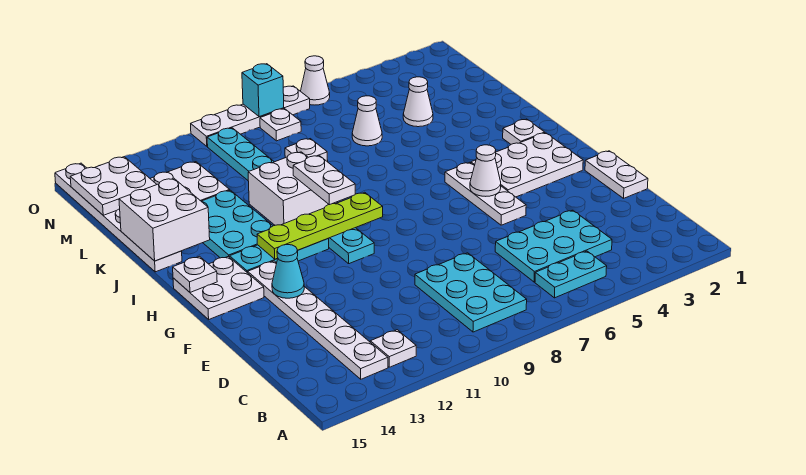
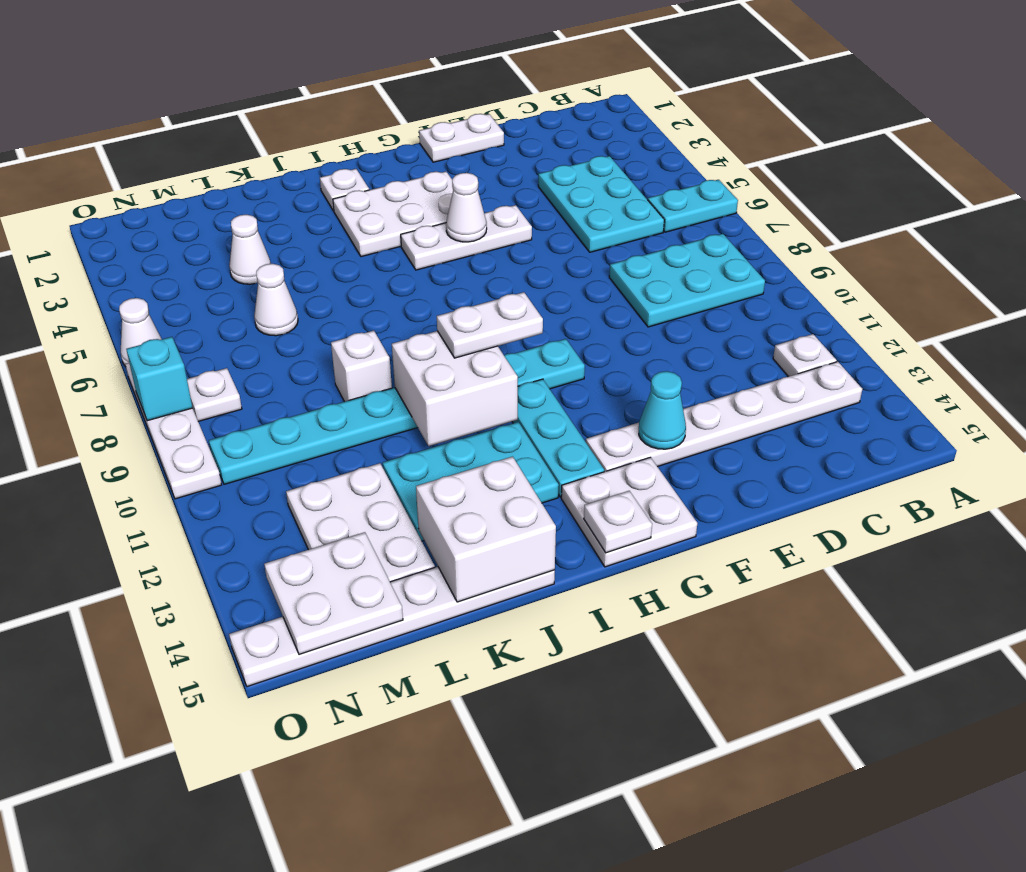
cyan 1x2 plate [535,251,607,298] -> cyan 1x2 plate turned to [648,180,738,232]
white 2x3 plate [471,133,583,197] -> white 2x3 plate turned to [333,172,453,257]
lime 1x4 plate [257,192,383,259] -> none

